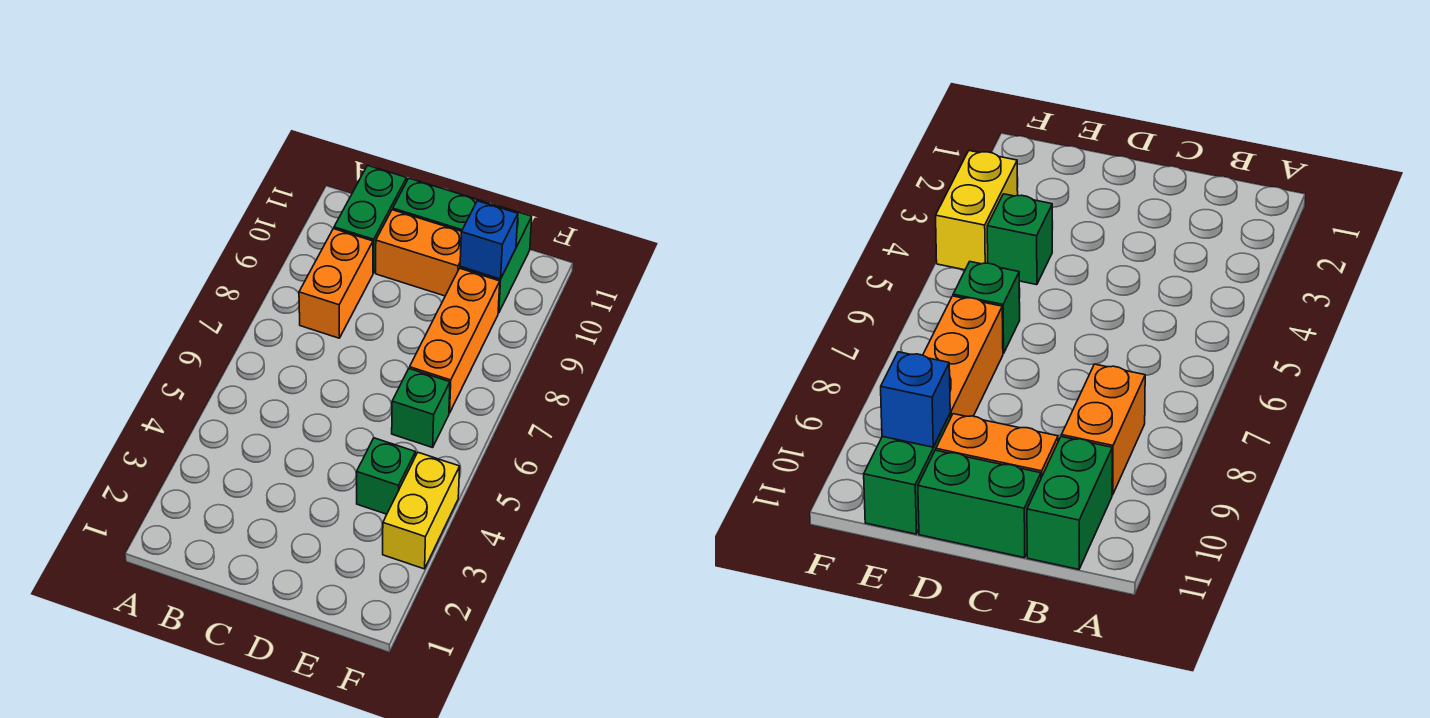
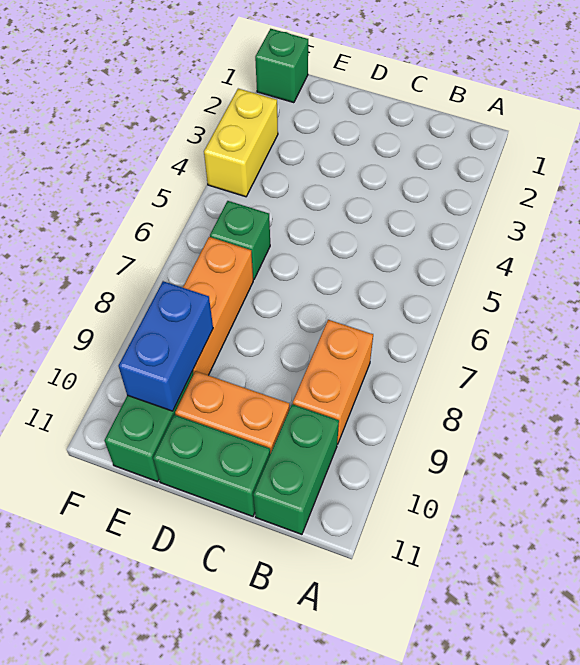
green 1x1 brick [357,438,415,514] -> green 1x1 brick moved to [255,29,308,103]
blue 1x1 brick [460,201,518,279] -> blue 1x2 brick [118,281,213,411]

